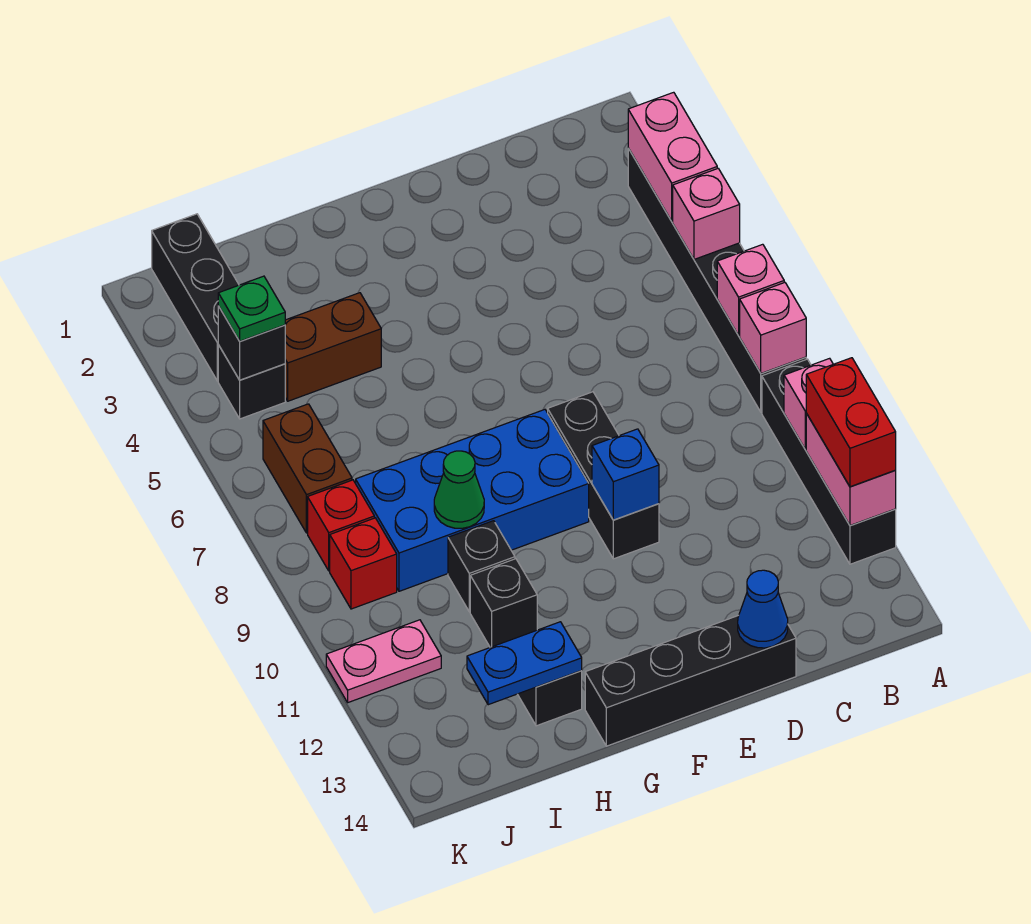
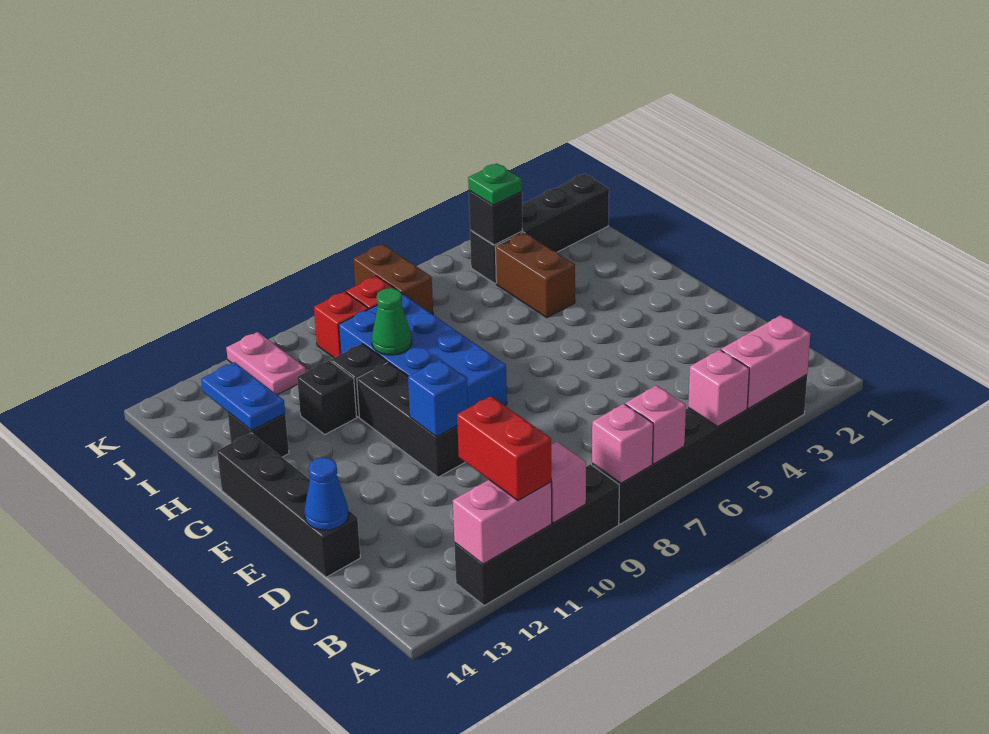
red 1x2 brick [806,358,896,487] -> red 1x2 brick turned to [457,396,551,501]
black 1x3 brick [548,392,659,559] -> black 1x3 brick turned to [357,362,465,477]
brown 1x2 brick [263,404,352,533] -> brown 1x2 brick turned to [353,244,433,315]

